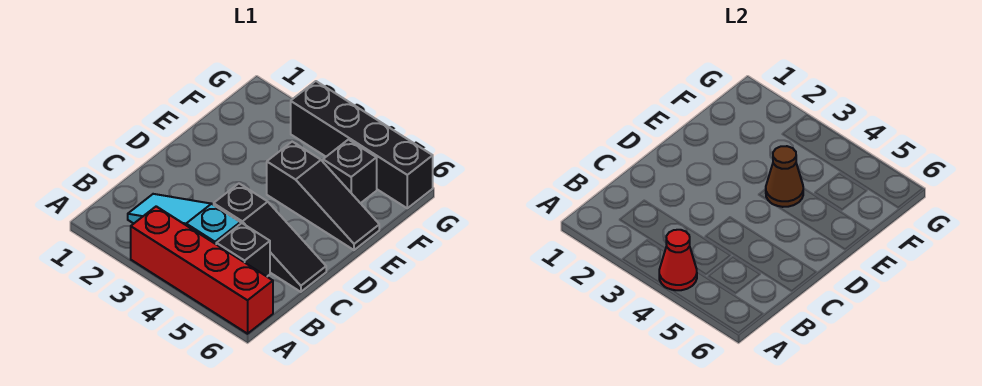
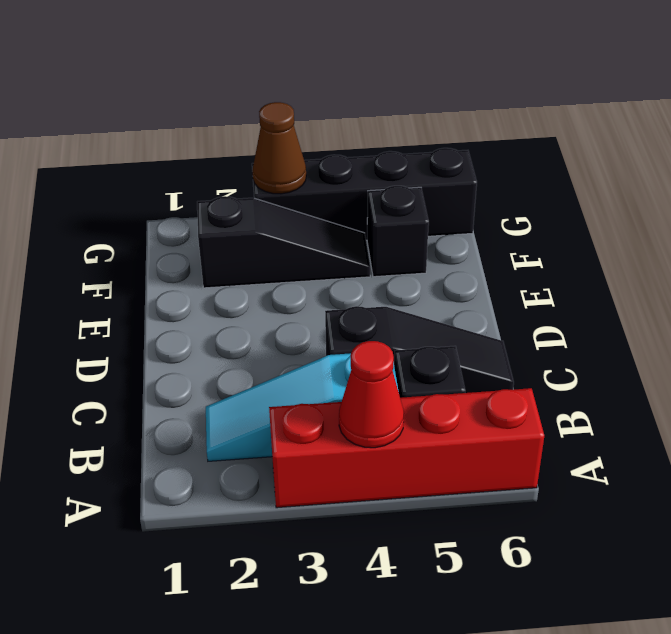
black 1x3 slope [267,142,379,250] -> black 1x3 slope moved to [197,196,370,288]
brown 1x1 cone [766,146,803,207] -> brown 1x1 cone moved to [252,102,306,194]

